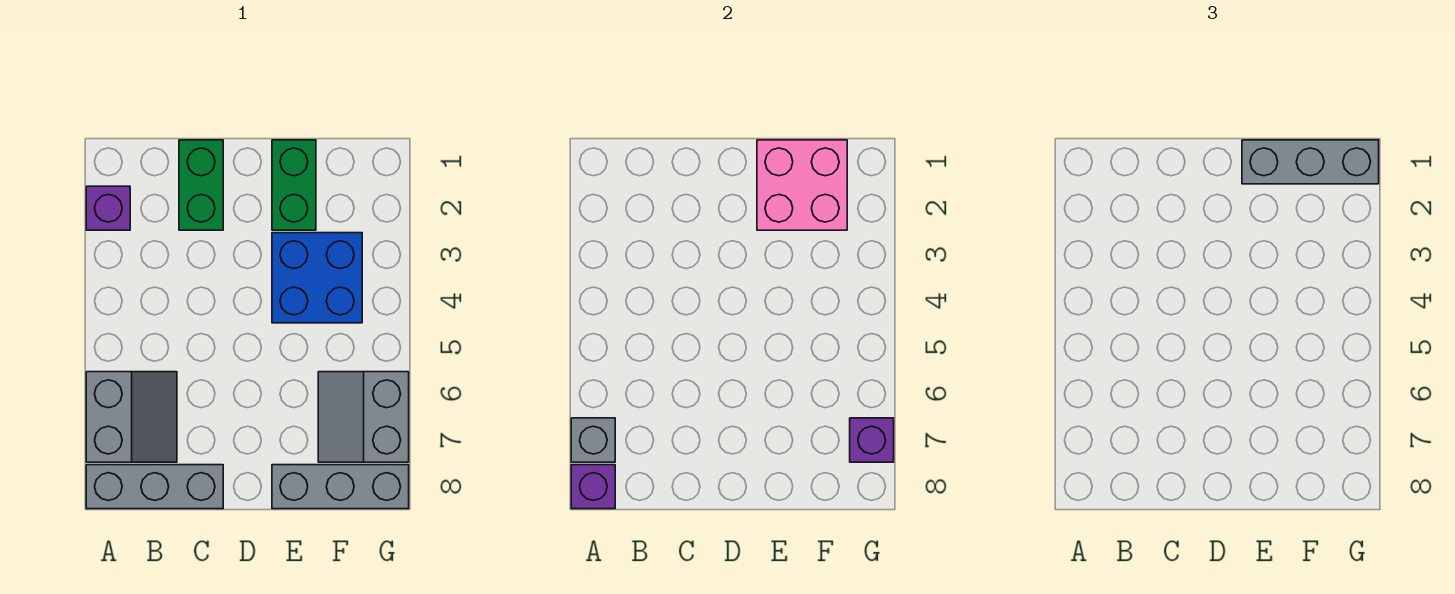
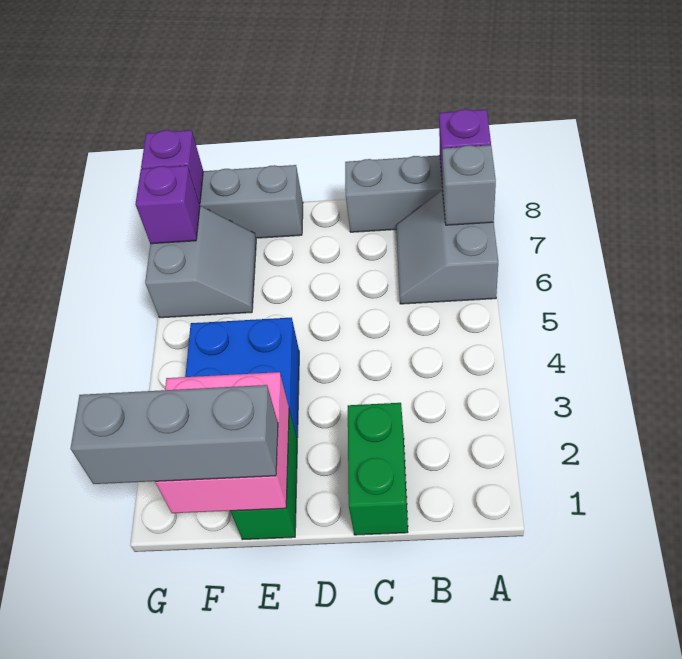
purple 1x1 brick [86,186,130,230] -> purple 1x1 brick moved to [141,130,203,204]

